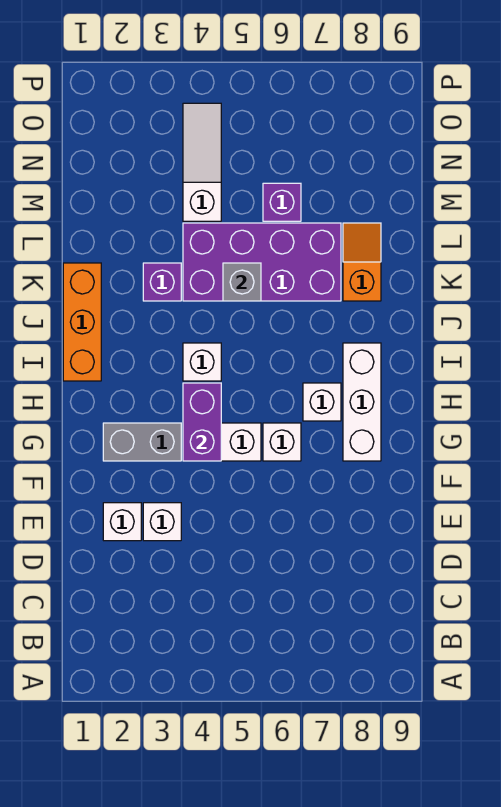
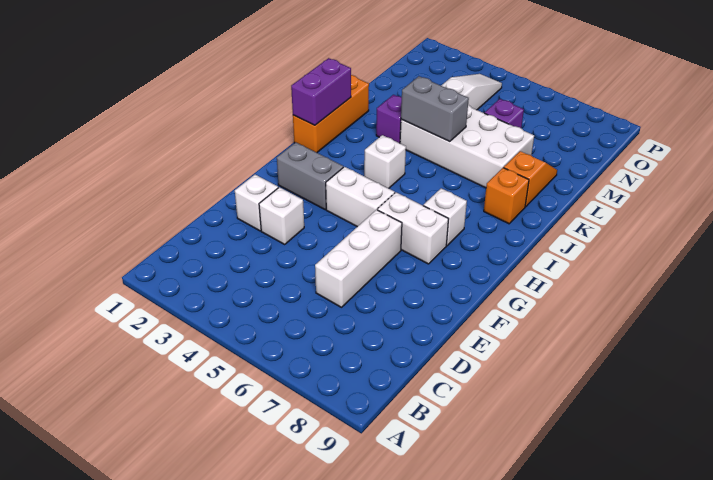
purple 1x2 brick [183,383,221,461] -> purple 1x2 brick moved to [291,58,351,125]
white 1x1 brick [263,423,301,461] -> white 1x2 brick [377,192,448,264]
white 1x3 brick [343,343,381,461] -> white 1x3 brick moved to [315,210,402,307]
none -> orange 1x1 brick [484,168,529,224]
purple 2x4 brick [183,223,341,301] -> white 2x4 brick [400,105,534,188]
grey 1x1 brick [223,263,261,301] -> grey 1x2 brick [401,76,469,142]

